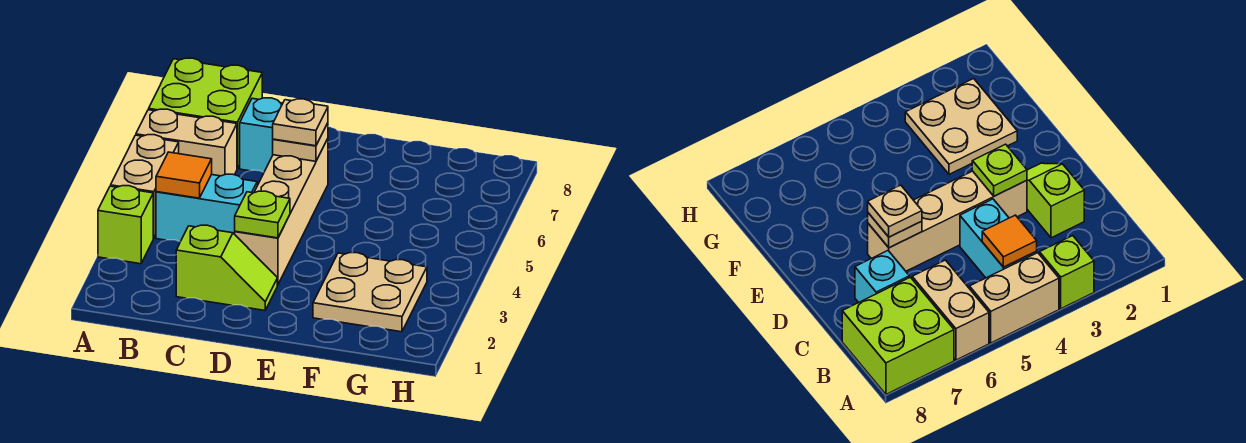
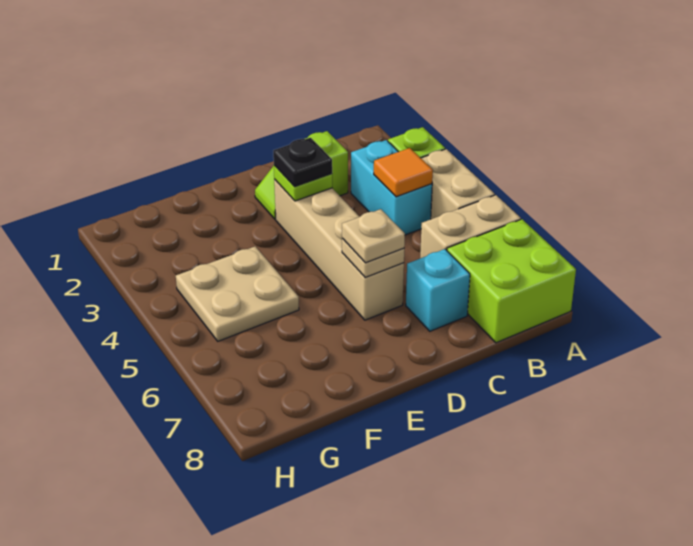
cyan 1x2 brick [156,174,257,242] -> cyan 1x2 brick turned to [351,140,432,235]
none -> black 1x1 plate [273,138,332,187]
tan 2x2 plate [313,253,427,332] -> tan 2x2 plate moved to [176,246,299,341]

